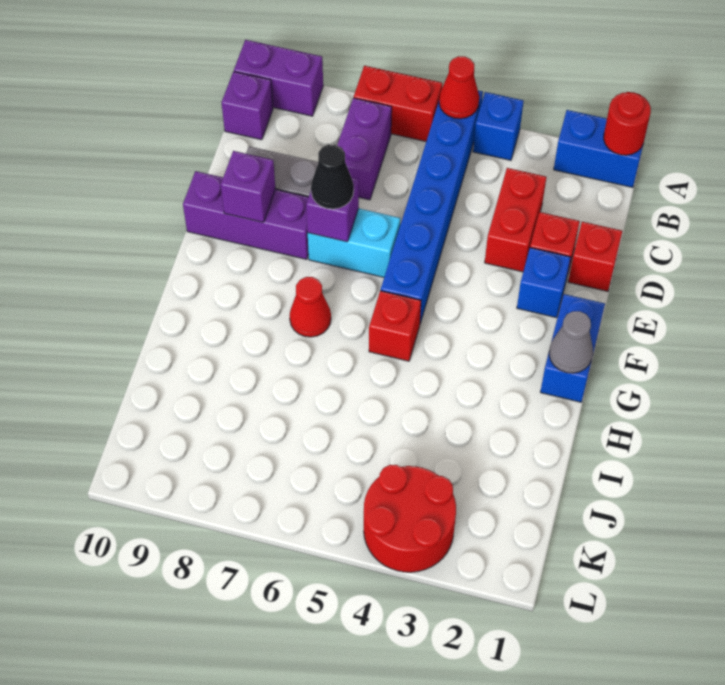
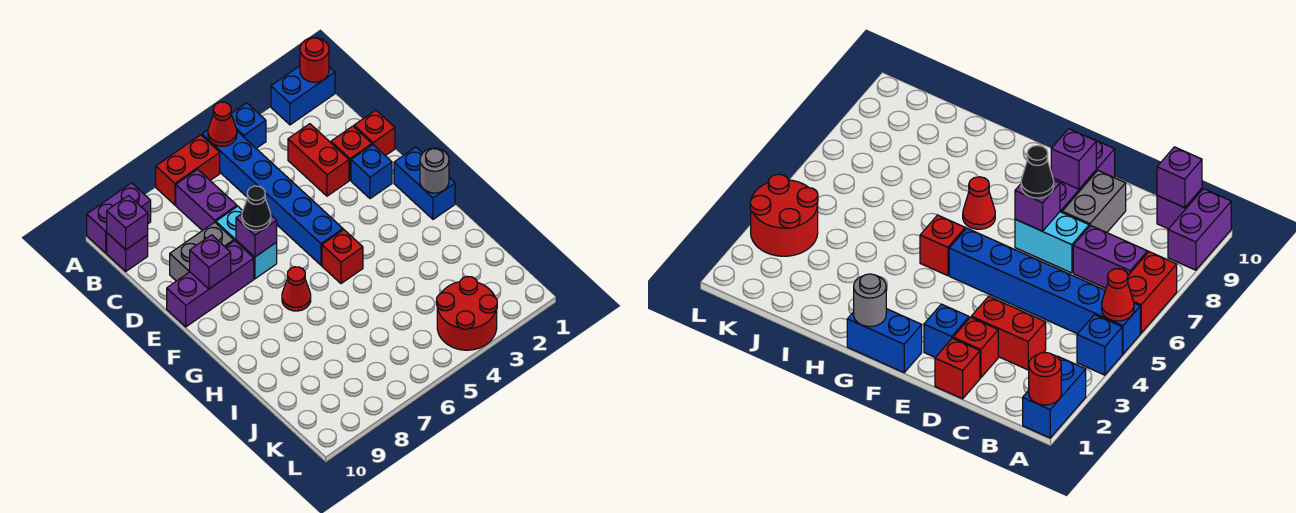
none -> purple 1x1 brick [107,196,148,250]
cyan 1x2 brick [308,208,400,277] -> cyan 1x2 brick turned to [216,206,277,279]
grey 1x1 cone [549,311,593,373] -> grey 1x1 round brick [420,148,449,193]

